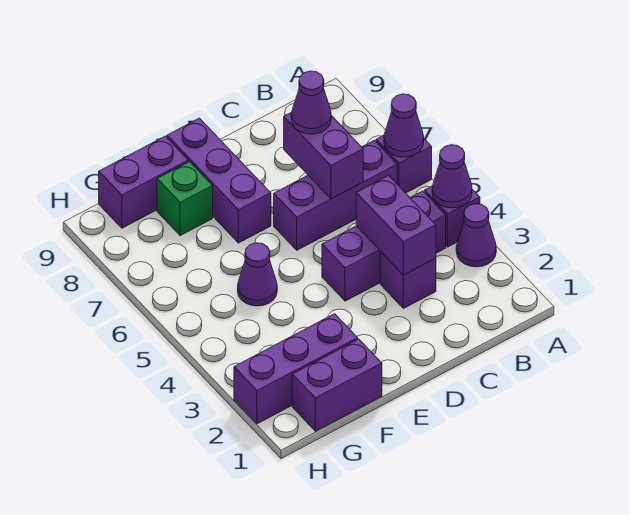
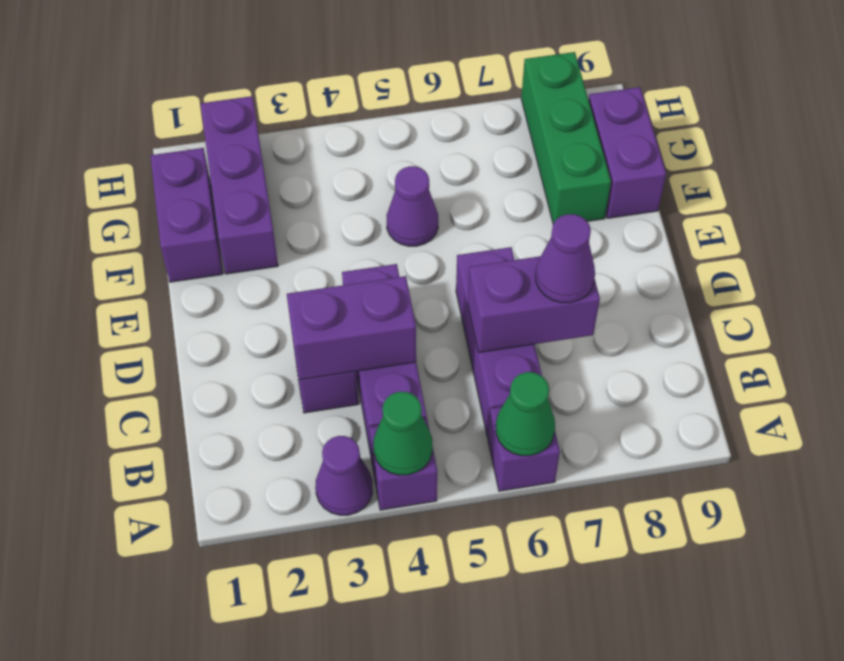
purple 1x1 cone [432,145,472,208] -> green 1x1 cone [373,392,432,475]
purple 1x1 cone [384,94,424,157] -> green 1x1 cone [496,372,555,456]
purple 1x3 brick [167,118,271,243] -> none
green 1x1 brick [157,162,213,236] -> green 1x3 brick [521,52,611,224]

